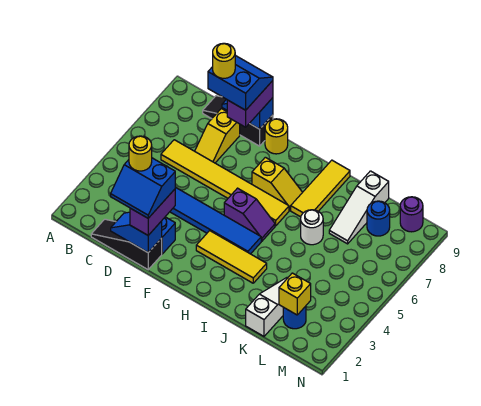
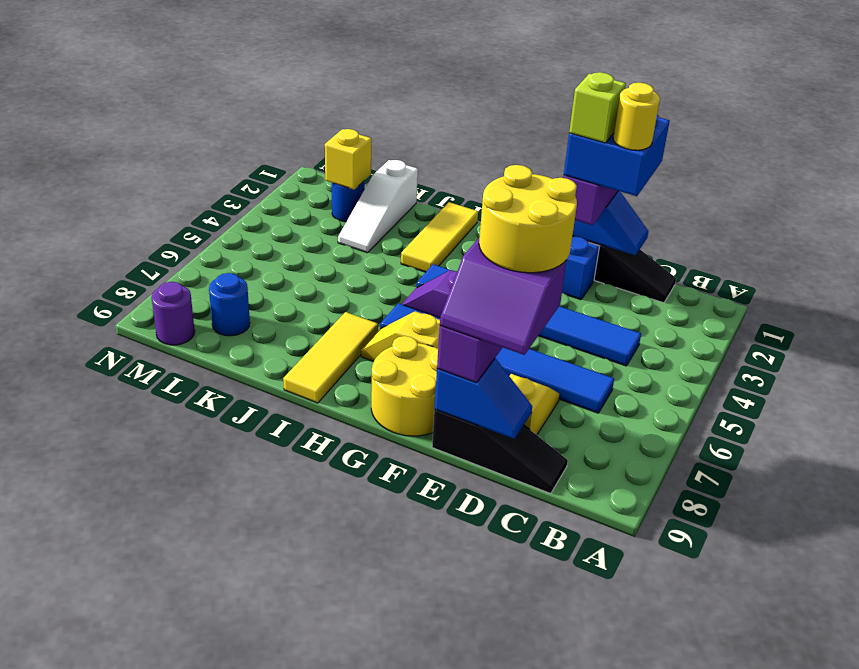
yellow 1x6 tile [161,140,289,226] -> blue 1x6 tile [381,303,614,413]
blue 2x2 slope [111,158,175,218] -> blue 2x2 brick [564,115,670,196]
blue 2x2 slope [208,55,273,110] -> purple 2x2 slope [440,238,566,355]
yellow 1x1 round brick [213,43,235,78] -> yellow 2x2 round brick [479,165,577,273]
none -> lime 1x1 brick [569,72,626,143]
yellow 1x1 round brick [265,119,288,154] -> yellow 2x2 round brick [371,336,438,436]
yellow 1x3 tile [196,231,267,283] -> yellow 1x3 tile turned to [401,202,478,272]
white 1x1 round brick [301,210,323,245] -> none
white 1x3 slope [329,171,389,244] -> none

